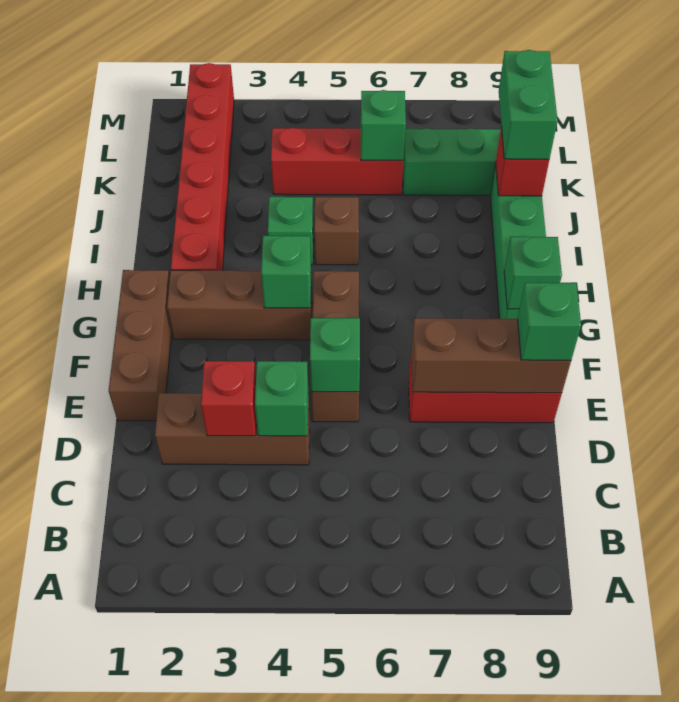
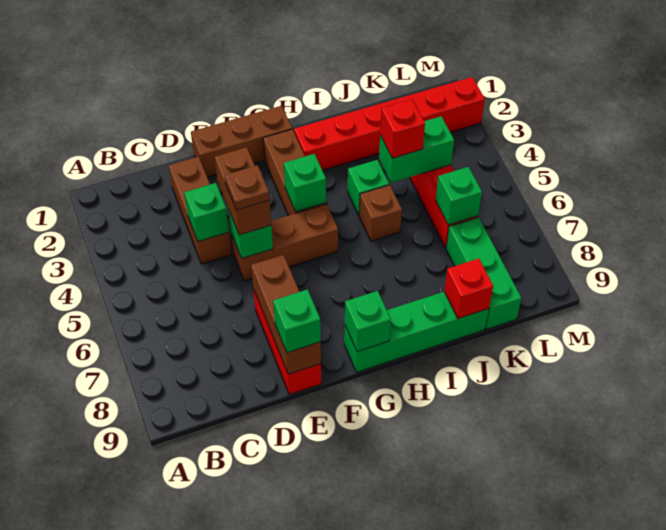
red 1x1 brick [201,361,257,436] -> red 1x1 brick moved to [380,99,425,158]
none -> brown 1x2 brick [215,147,271,235]
none -> brown 1x1 plate [225,165,270,210]
green 1x2 brick [499,50,558,159] -> green 1x2 brick moved to [379,116,454,183]

